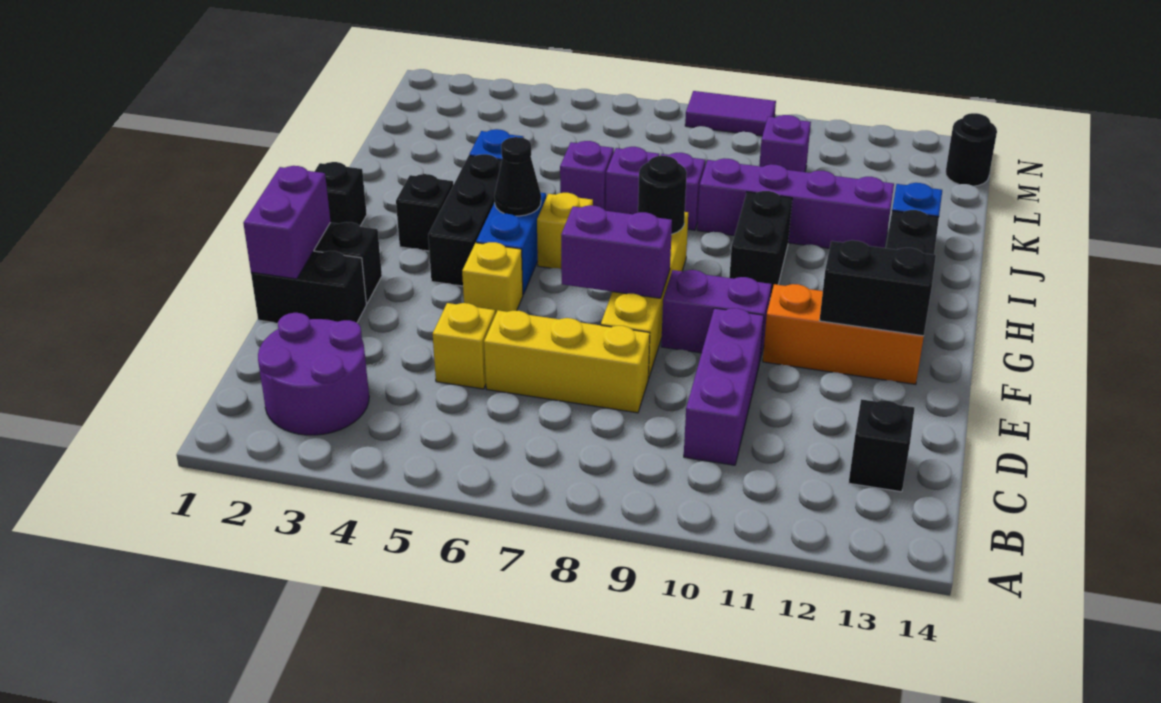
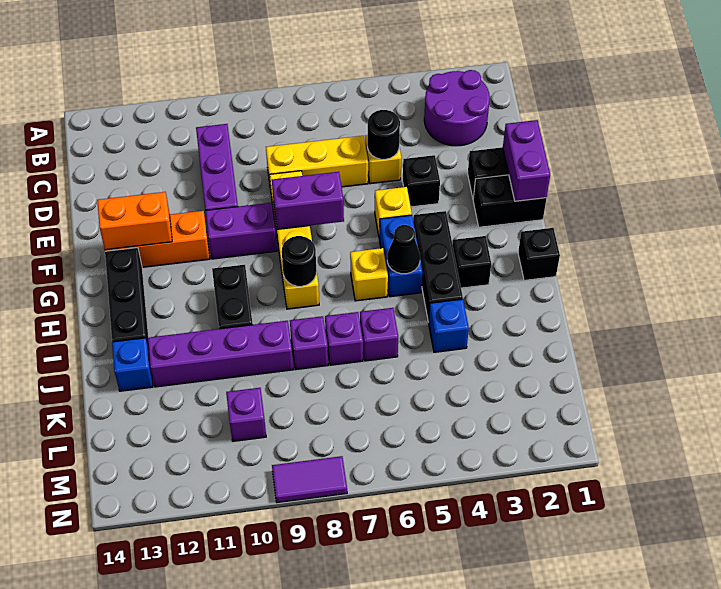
black 1x1 brick [849,399,915,492] -> black 1x1 brick moved to [403,155,440,207]
black 1x2 brick [819,240,936,336] -> orange 1x2 brick [97,192,172,250]
black 1x1 round brick [946,113,997,186] -> black 1x1 round brick moved to [368,110,400,159]

